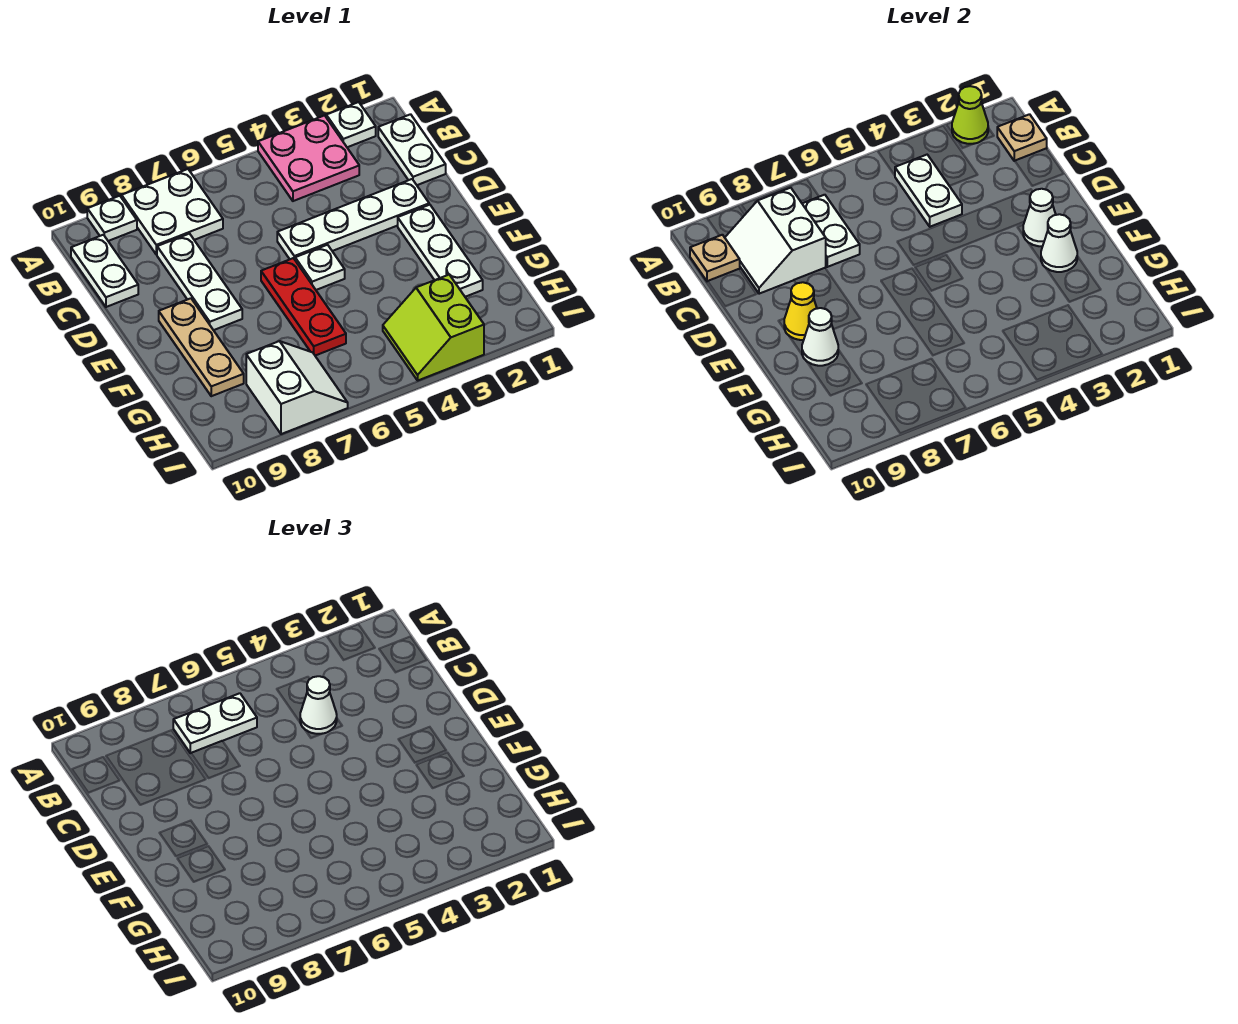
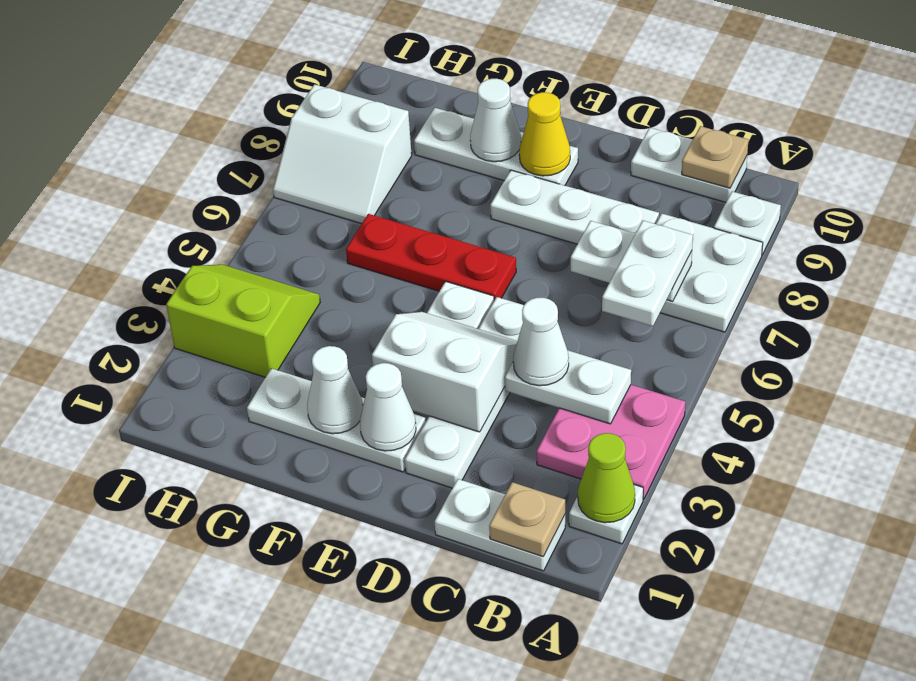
white 2x2 slope [725,188,826,294] -> white 2x2 slope moved to [372,312,517,432]
tan 1x3 plate [159,298,244,396] -> white 1x3 plate [414,108,578,186]

